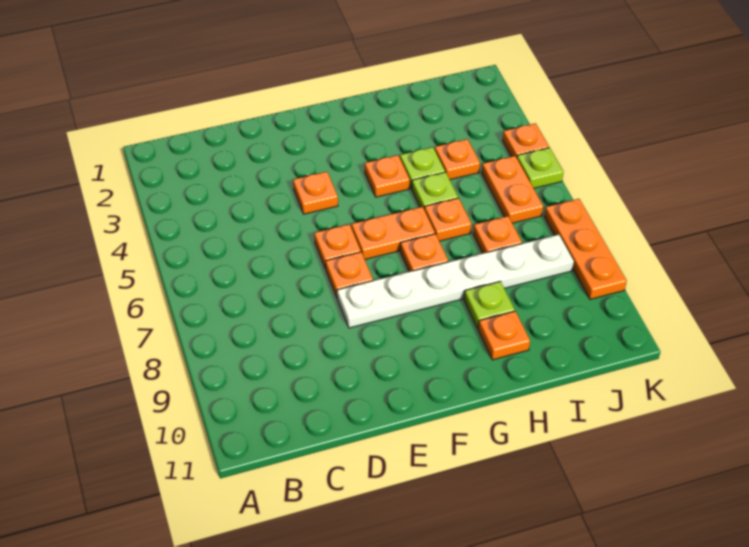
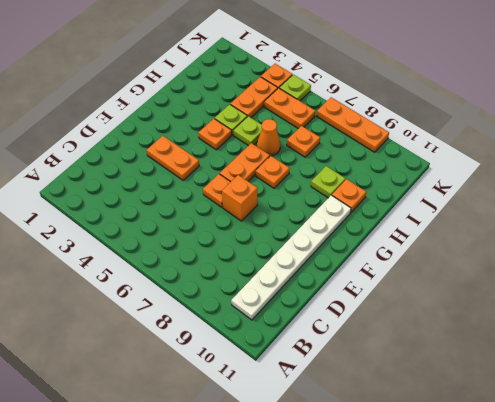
orange 1x1 plate [293,172,338,214] -> orange 1x2 plate [147,136,199,180]
orange 1x1 plate [326,252,373,297] -> orange 1x1 brick [222,175,258,221]
white 1x6 plate [337,235,574,328] -> white 1x6 plate moved to [231,195,351,320]
orange 1x1 plate [424,198,472,241] -> orange 1x1 cone [257,119,280,156]
orange 1x1 plate [435,139,480,180] -> orange 1x2 plate [230,77,278,118]

